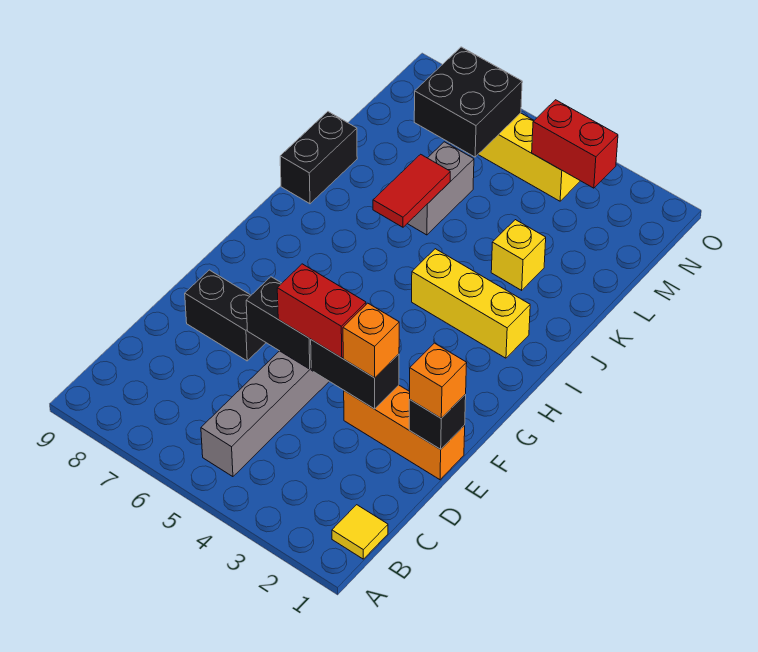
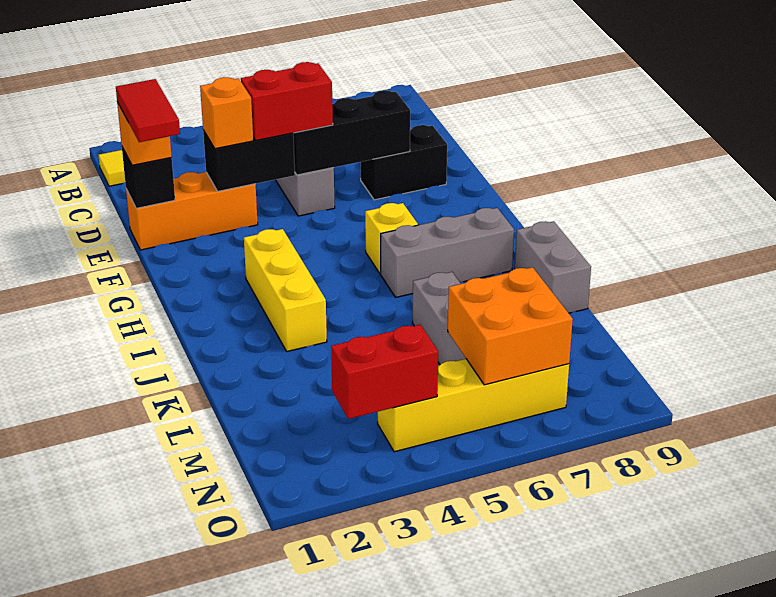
black 1x2 brick [246,277,311,369] -> black 1x3 brick [293,91,410,175]
yellow 1x3 brick [412,249,530,358] -> yellow 1x3 brick turned to [244,229,327,351]
none -> grey 1x3 brick [381,208,514,297]
red 1x2 tile [373,154,450,227] -> red 1x2 tile moved to [116,79,180,142]
black 1x2 brick [280,112,357,204] -> grey 1x2 brick [515,221,591,313]
yellow 1x1 brick [491,220,546,290] -> yellow 1x1 brick moved to [365,203,418,274]
black 2x2 brick [414,47,522,157] -> orange 2x2 brick [448,267,573,385]

